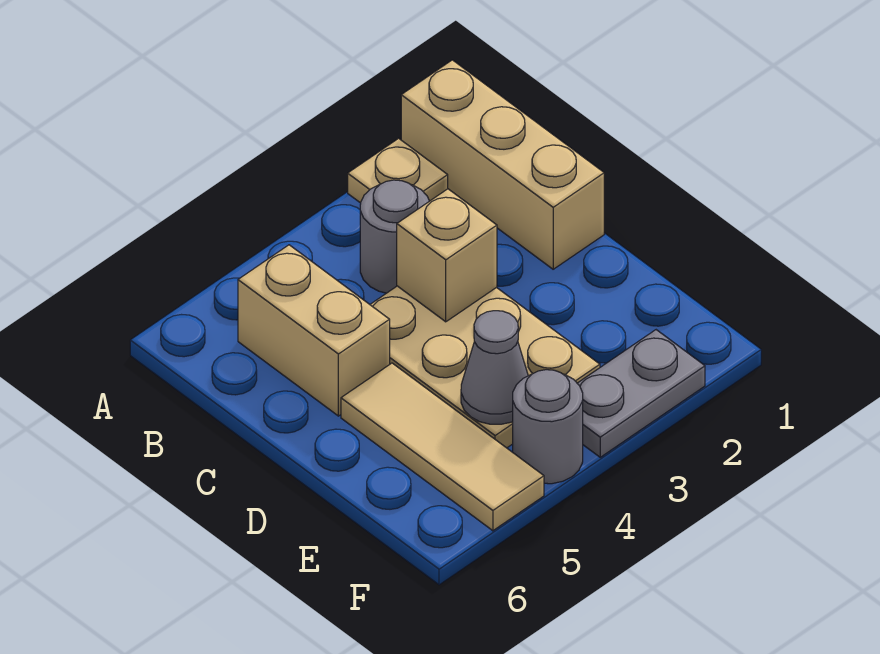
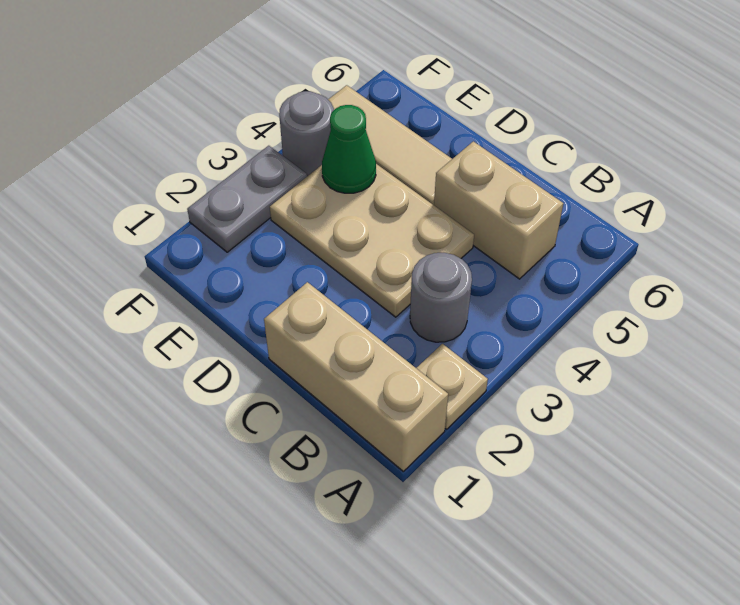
tan 1x1 brick [397,189,497,322] -> none
grey 1x1 cone [461,311,528,424] -> green 1x1 cone [322,105,376,193]

